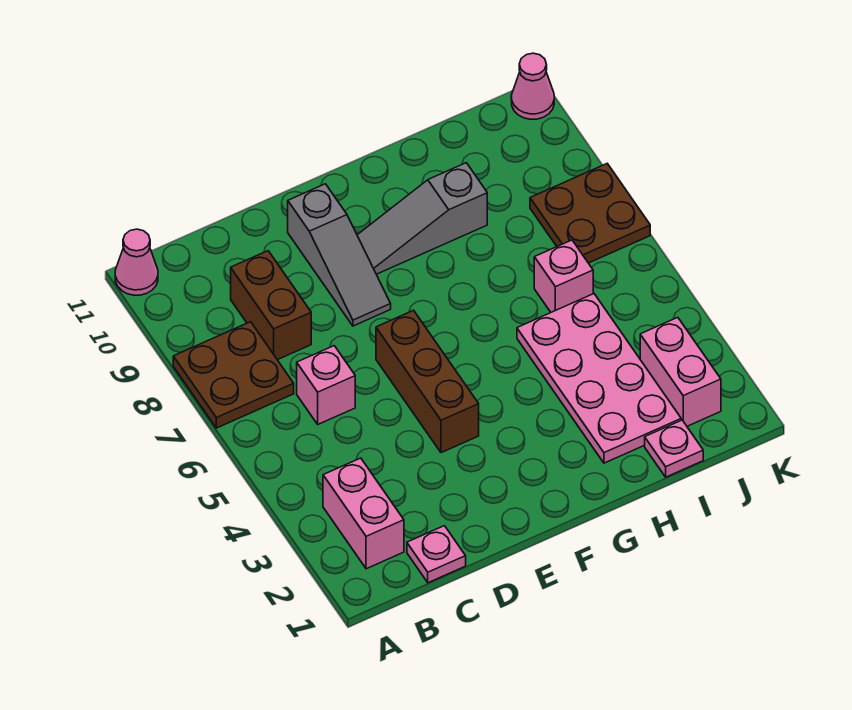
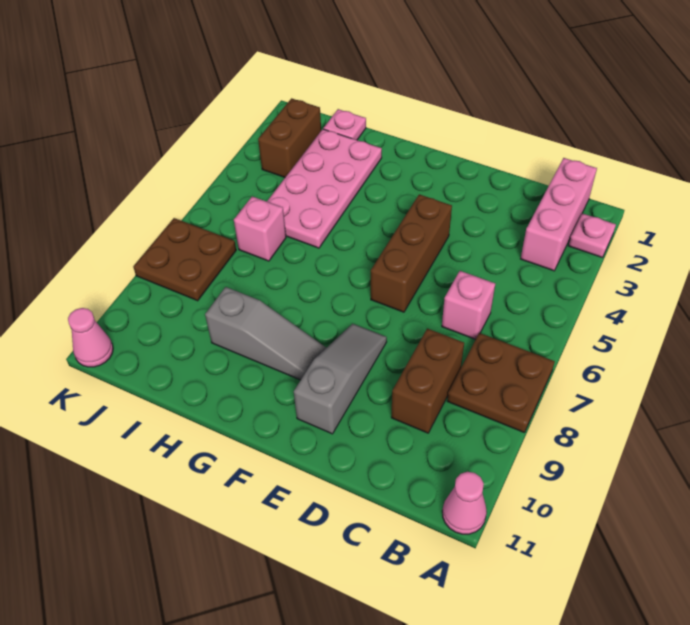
pink 1x2 brick [323,458,404,569] -> pink 1x3 brick [521,158,597,271]
pink 1x1 plate [407,526,466,583] -> pink 1x1 plate moved to [569,213,616,258]
pink 1x2 brick [640,317,721,426] -> brown 1x2 brick [258,98,321,177]

